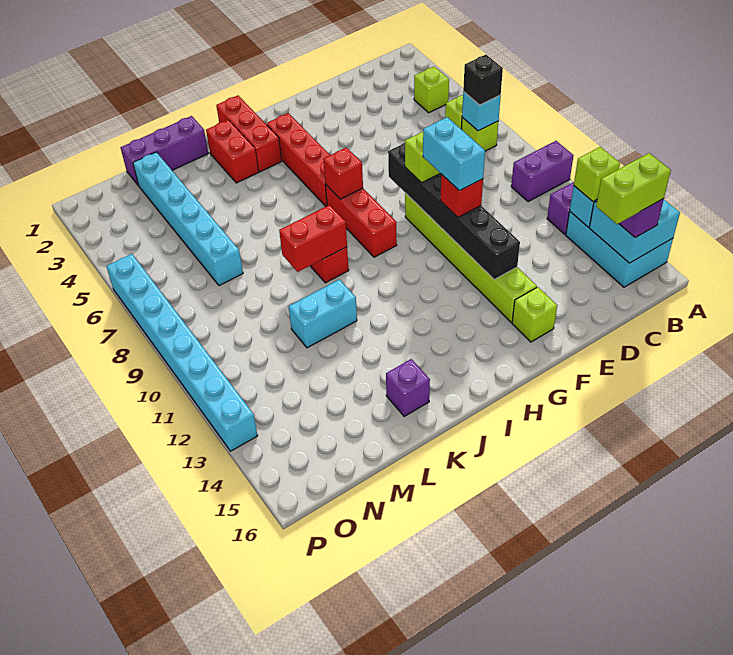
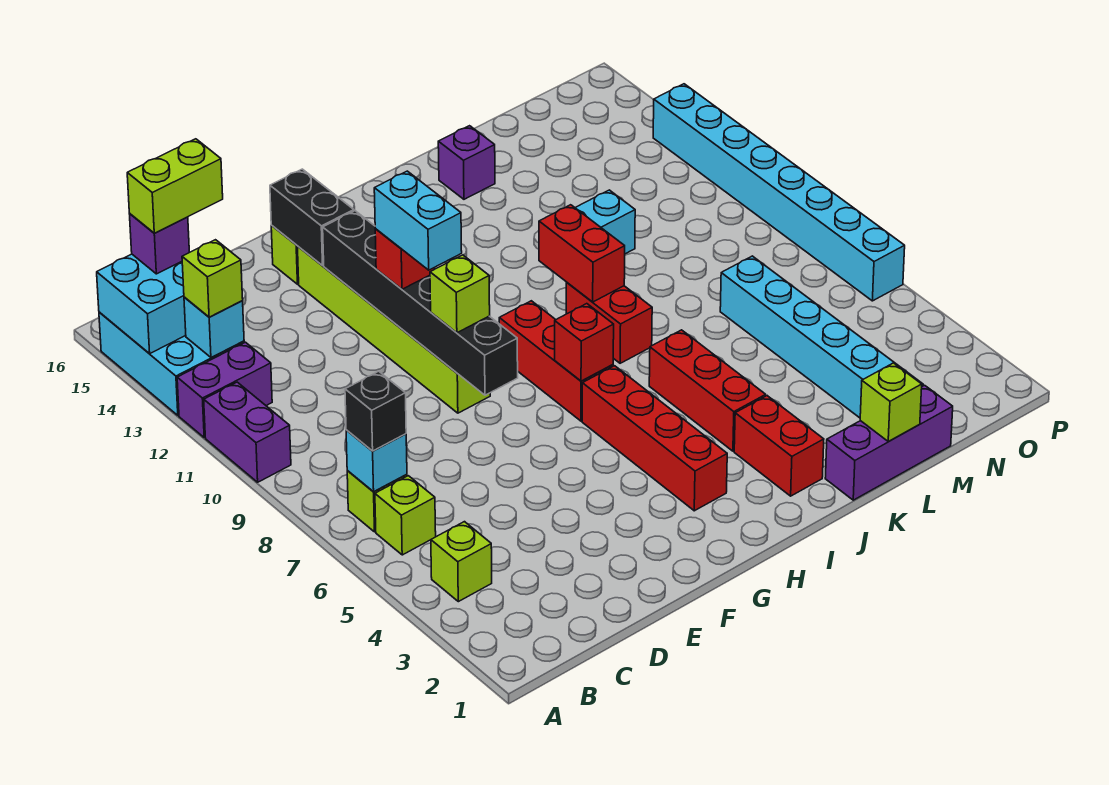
purple 1x2 brick [511,141,574,202] -> purple 1x2 brick turned to [204,382,291,482]
none -> black 1x2 brick [270,169,354,265]
red 1x3 brick [216,95,282,172] -> red 1x3 brick moved to [649,330,766,451]
red 1x2 brick [279,205,347,272] -> red 1x2 brick turned to [539,205,625,302]
none -> lime 1x1 brick [860,363,922,442]

